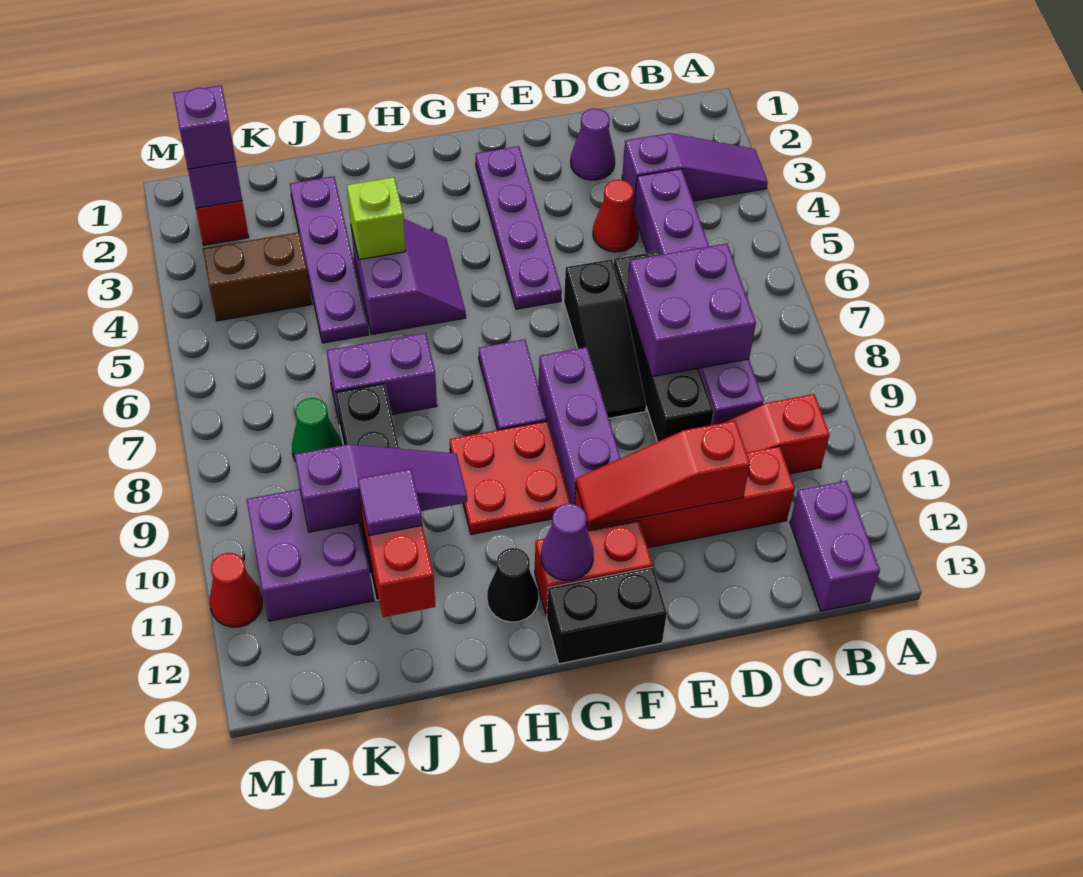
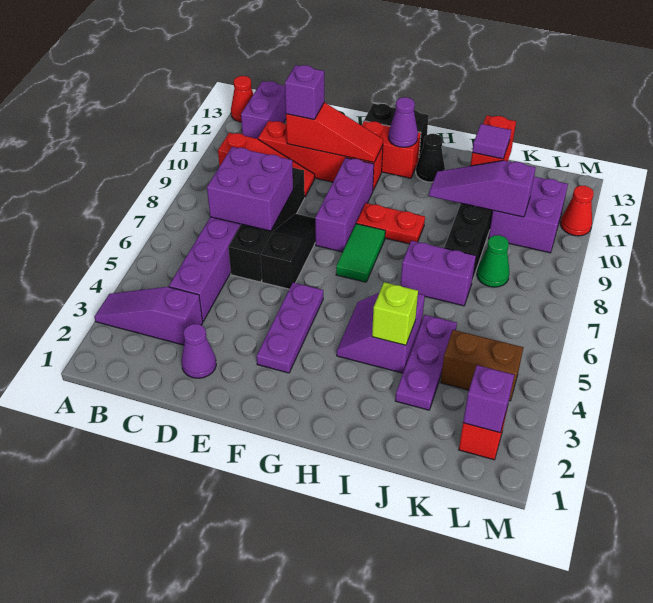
red 1x1 cone [593,180,639,252] -> red 1x1 cone moved to [231,76,253,122]
purple 1x4 plate [476,146,562,309] -> purple 1x3 plate [256,283,323,373]
purple 1x2 tile [479,339,547,430] -> green 1x2 tile [336,224,385,282]
red 2x2 plate [450,421,571,534] -> red 1x2 plate [356,203,425,244]
purple 1x4 plate [290,176,369,343] -> purple 1x3 plate [395,315,457,410]
purple 1x1 brick [173,85,236,169] -> purple 1x1 brick moved to [285,65,324,120]

